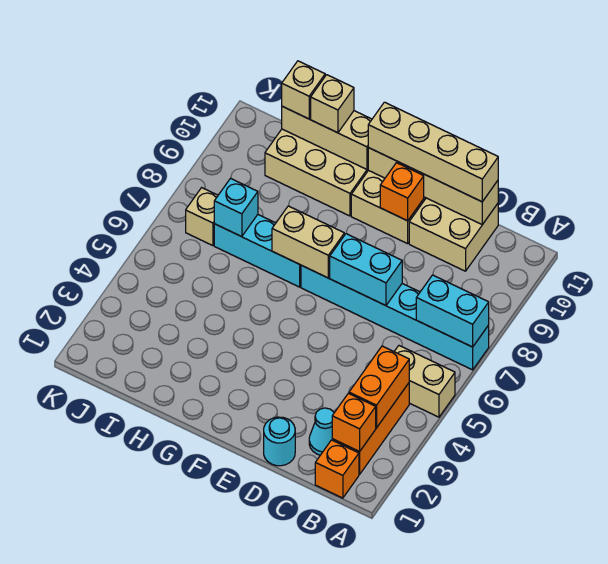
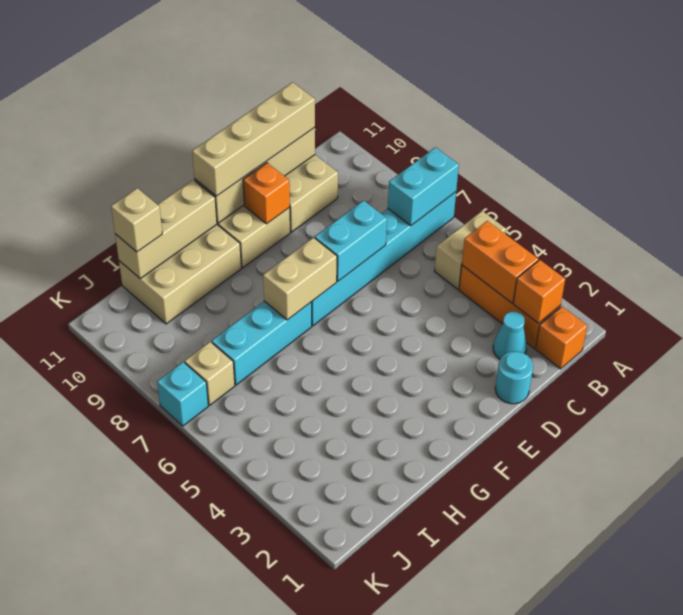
tan 1x1 brick [311,75,354,133] -> none
cyan 1x1 brick [214,178,258,237] -> cyan 1x1 brick moved to [157,362,208,426]

